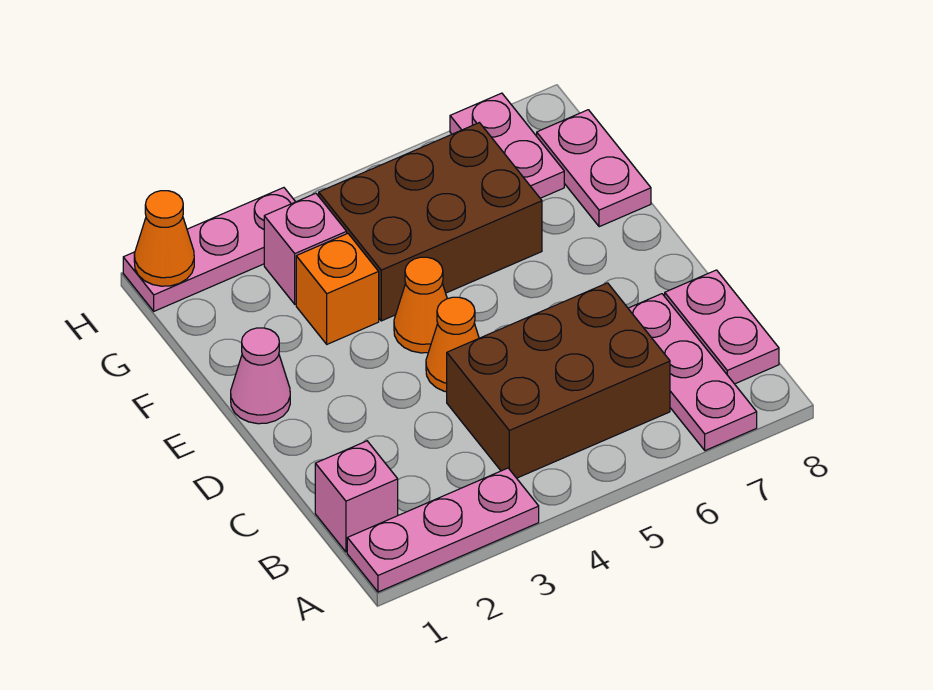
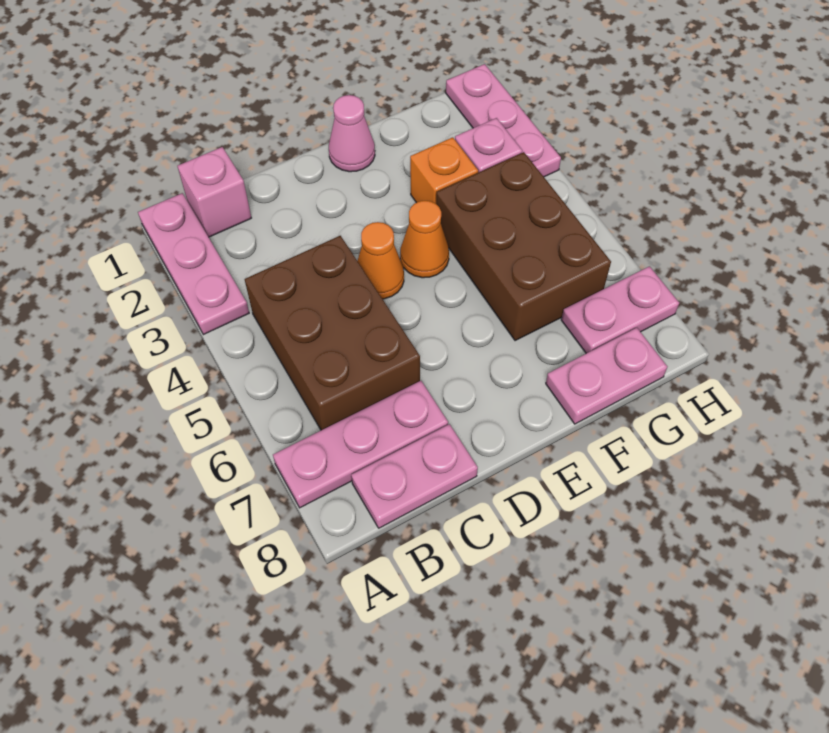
orange 1x1 cone [134,191,194,286] -> none

